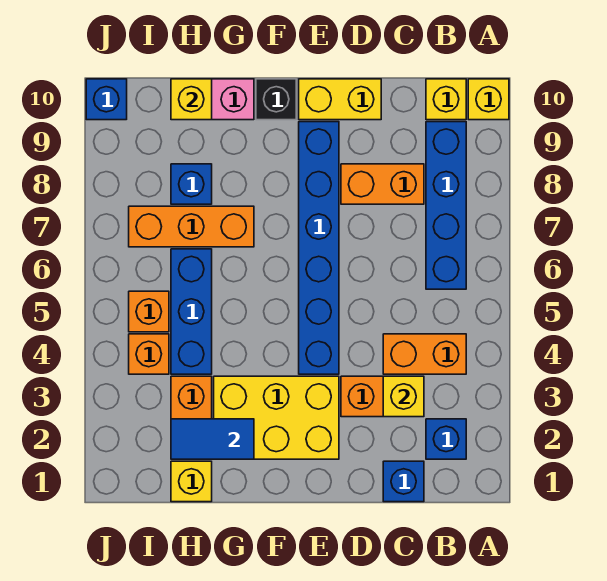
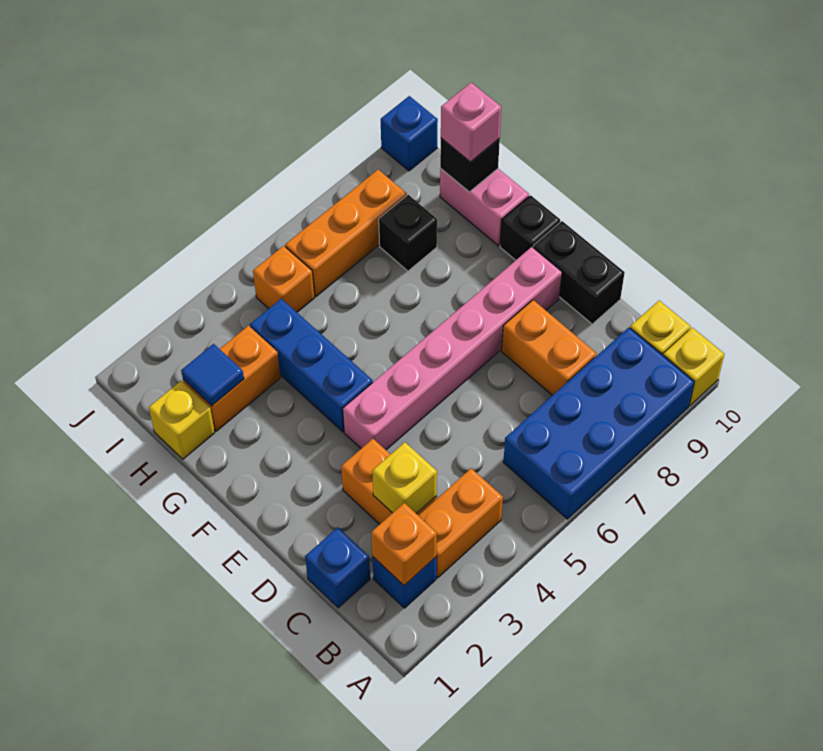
orange 1x2 brick [383,334,466,374] -> orange 1x2 brick turned to [418,468,503,578]
blue 1x4 brick [426,122,466,289] -> blue 2x4 brick [503,328,694,519]
yellow 1x2 brick [299,79,381,120] -> black 1x2 brick [533,221,625,324]
yellow 2x3 brick [214,376,339,459] -> none
blue 1x6 brick [299,122,339,374] -> pink 1x6 brick [343,247,562,450]
blue 1x2 tile [171,419,254,459] -> blue 1x1 tile [181,344,244,406]
orange 1x3 brick [129,206,254,247] -> orange 1x3 brick turned to [285,170,407,296]
blue 1x3 brick [171,249,212,374] -> blue 1x3 brick turned to [250,299,373,432]
blue 1x1 brick [171,164,212,204] -> black 1x1 brick [379,195,437,271]
yellow 1x1 brick [171,79,212,120] -> black 1x1 brick [440,138,500,192]
none -> pink 1x1 brick [441,83,501,162]
orange 1x1 brick [129,334,169,374] -> orange 1x1 brick moved to [371,503,437,585]

